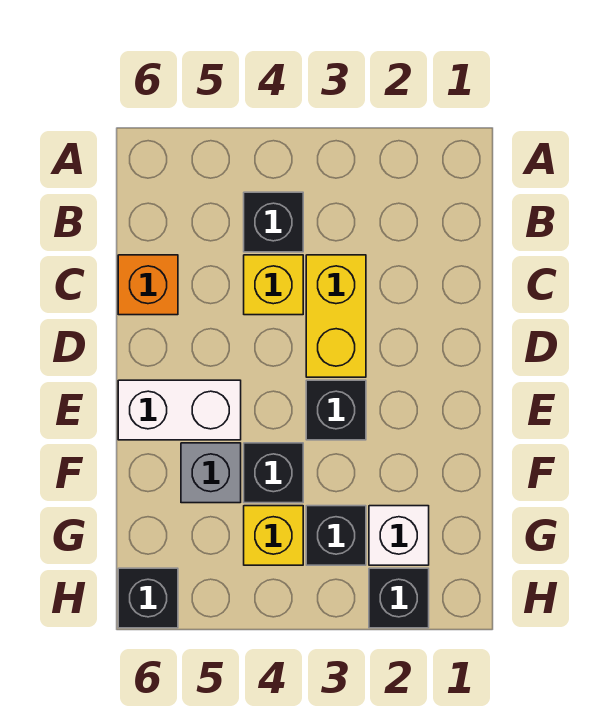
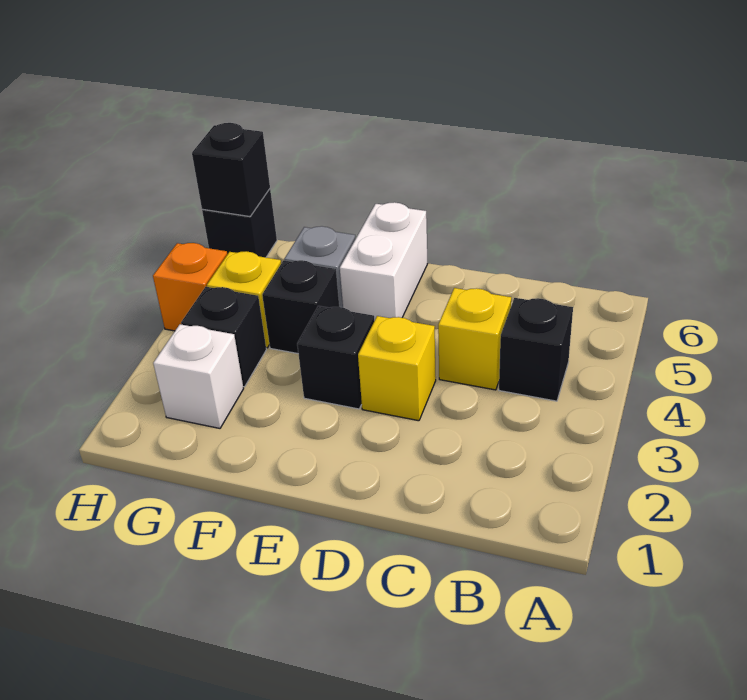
yellow 1x2 brick [306,255,366,377] -> yellow 1x1 brick [358,316,436,421]
orange 1x1 brick [118,255,178,315] -> orange 1x1 brick moved to [153,243,227,331]
black 1x1 brick [369,568,429,628] -> black 1x1 brick moved to [192,123,270,217]

